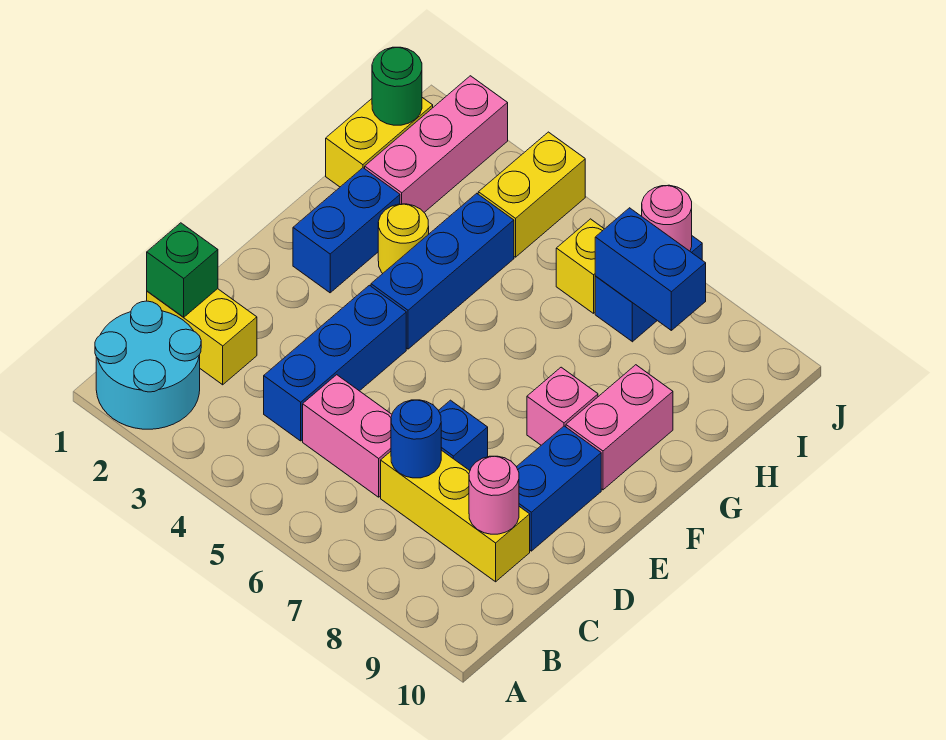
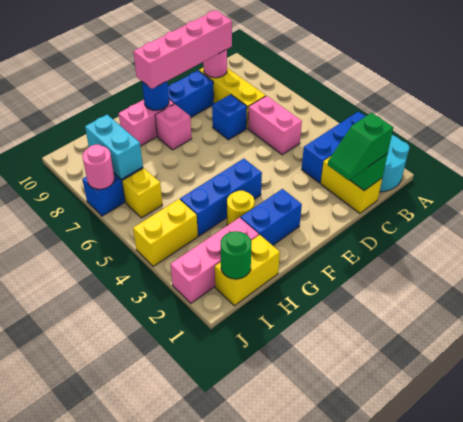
none -> green 1x2 slope [328,113,393,180]
blue 1x3 brick [264,285,406,441] -> blue 1x3 brick moved to [302,112,366,183]
blue 1x1 round brick [391,400,441,478] -> blue 1x1 round brick moved to [142,81,169,110]
none -> pink 1x4 brick [133,10,232,89]
blue 1x2 brick [595,208,706,330] -> cyan 1x2 brick [85,115,143,179]

